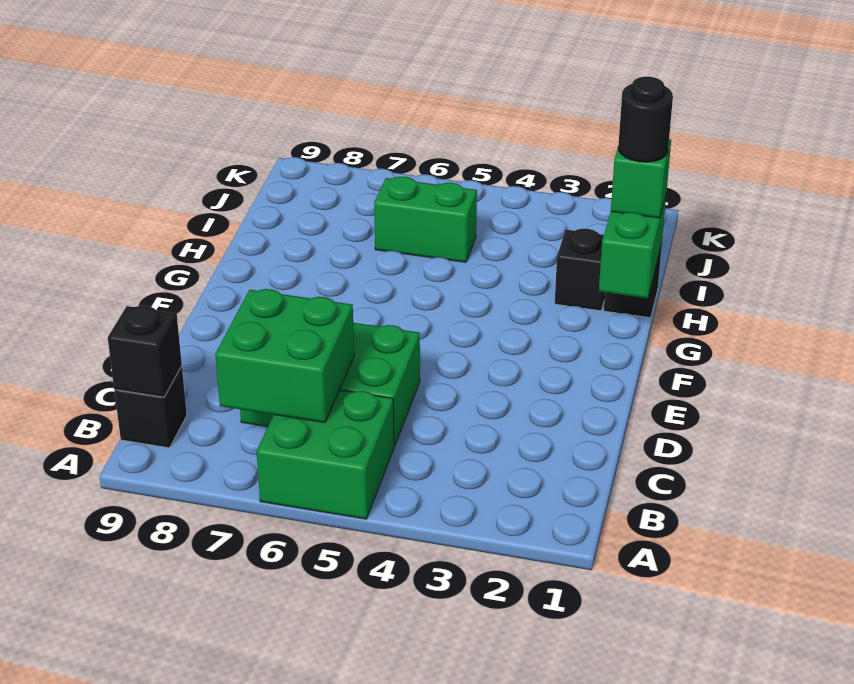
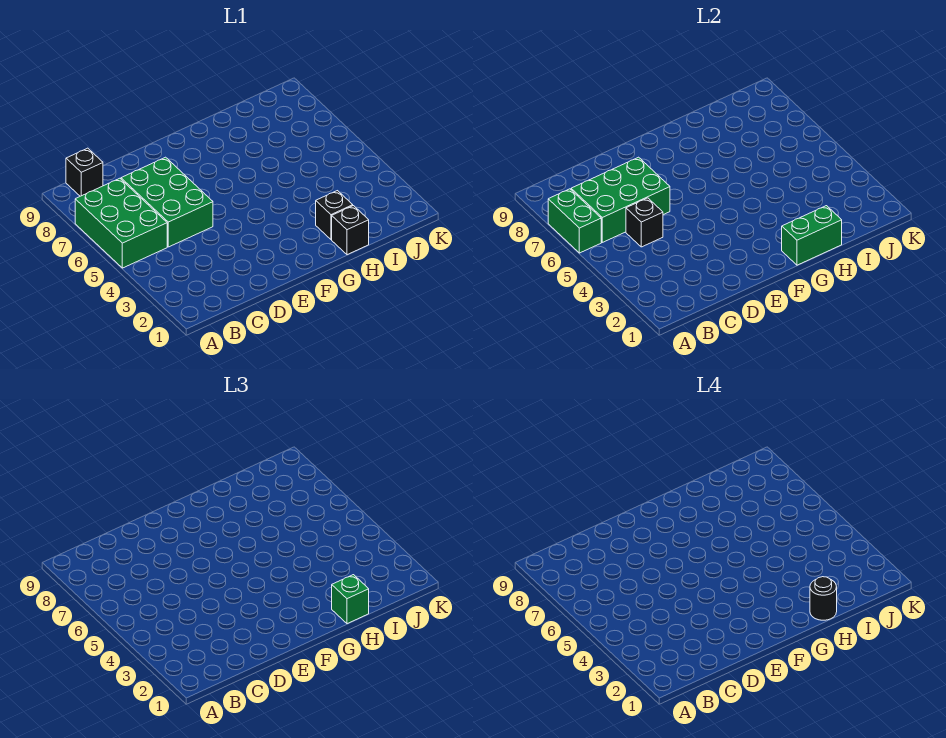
green 2x2 brick [257,390,394,519] -> green 2x3 brick [75,178,167,268]
green 2x2 brick [215,289,354,423] -> green 2x3 brick [571,157,670,242]
black 1x1 brick [108,306,182,397] -> black 1x1 brick moved to [626,198,663,247]
green 1x2 brick [374,177,477,262] -> green 1x2 brick moved to [548,189,601,253]

